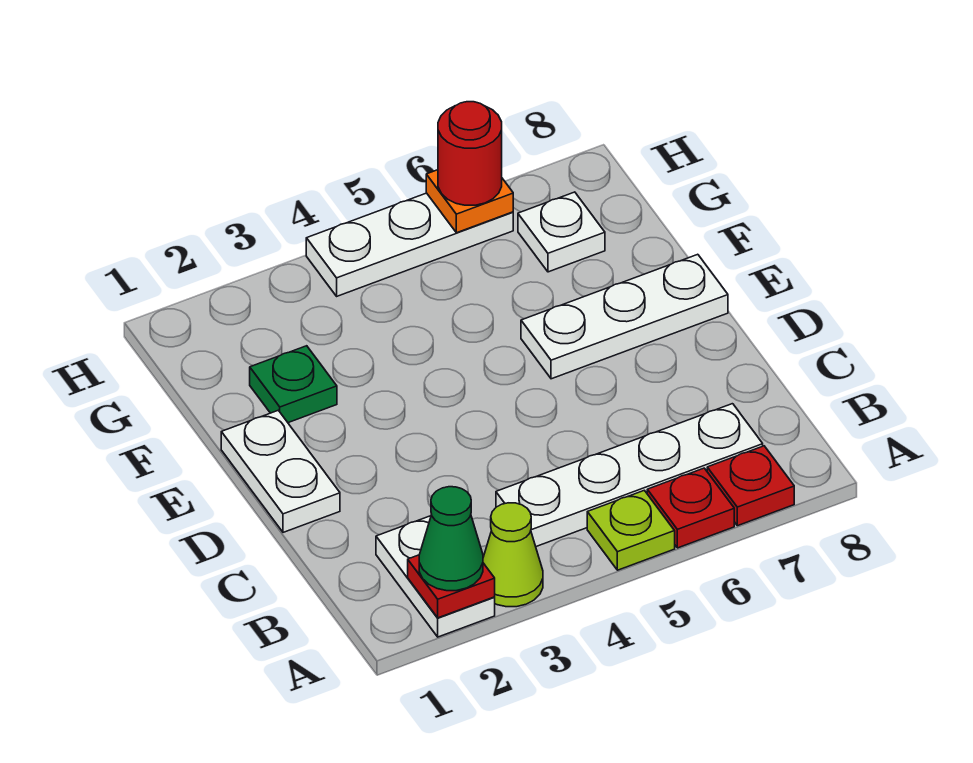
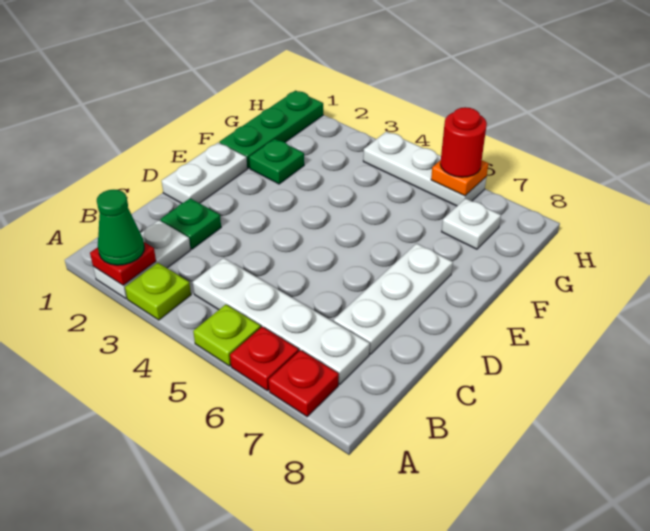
lime 1x1 cone [483,503,543,607] -> lime 1x1 plate [125,263,191,320]
none -> green 1x1 plate [161,198,221,249]
white 1x3 plate [521,254,728,379] -> white 1x3 plate turned to [333,243,453,354]
none -> green 1x3 plate [220,91,323,168]

